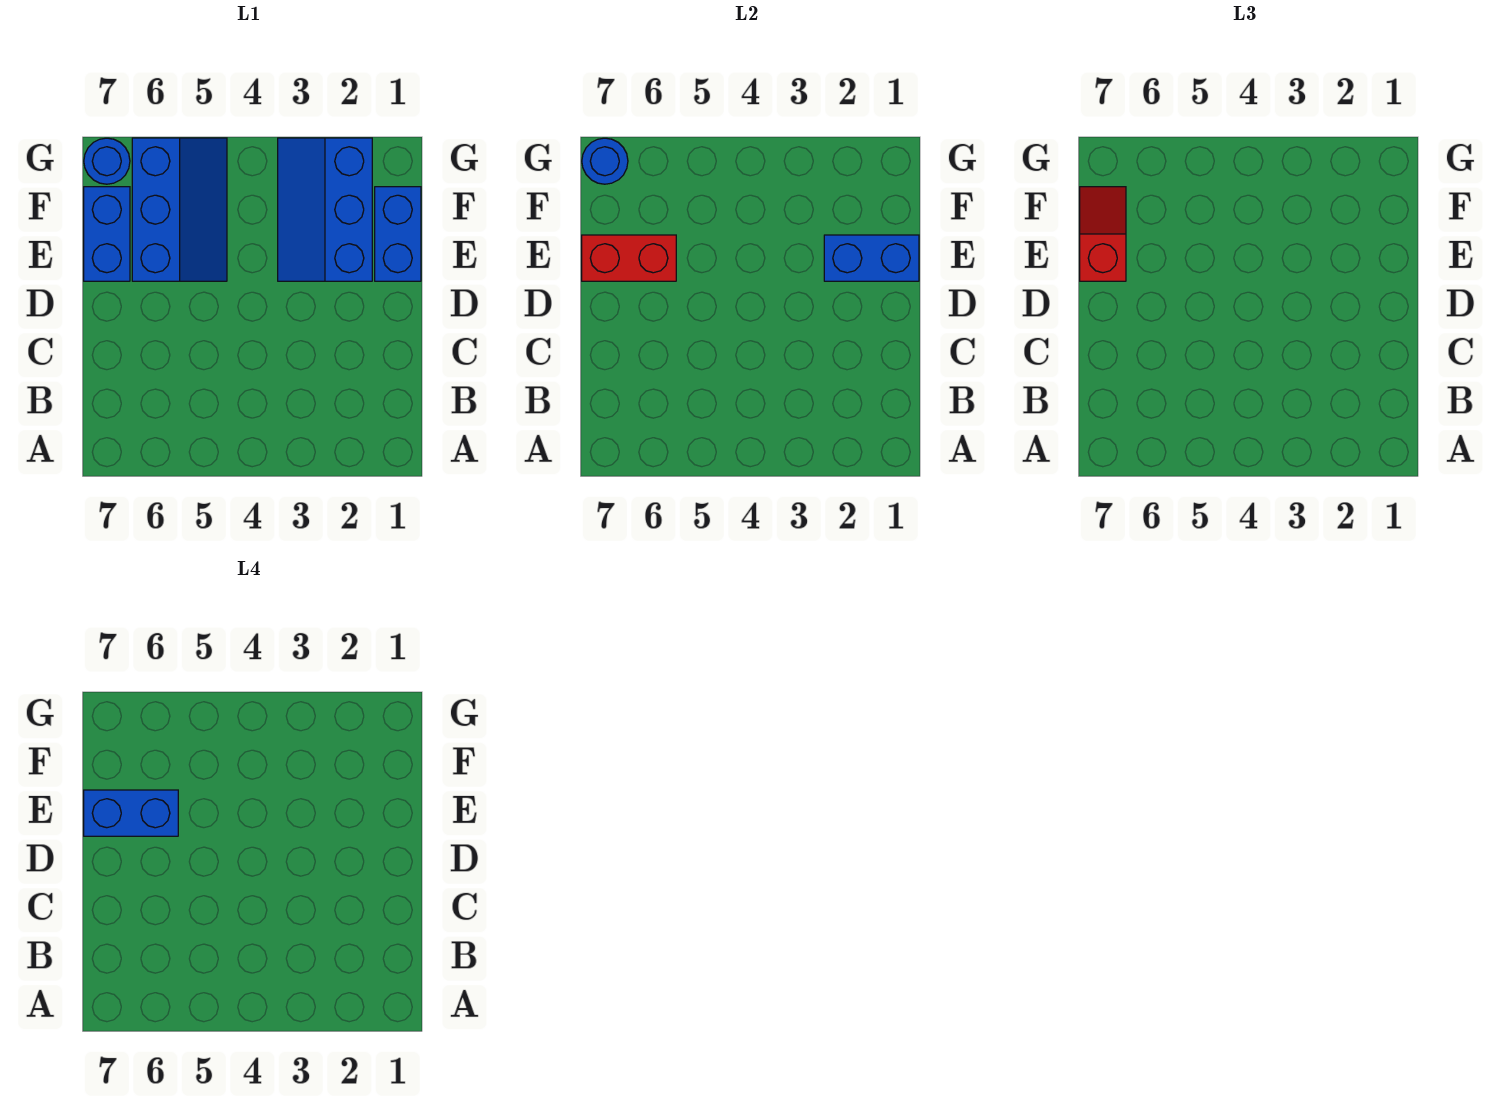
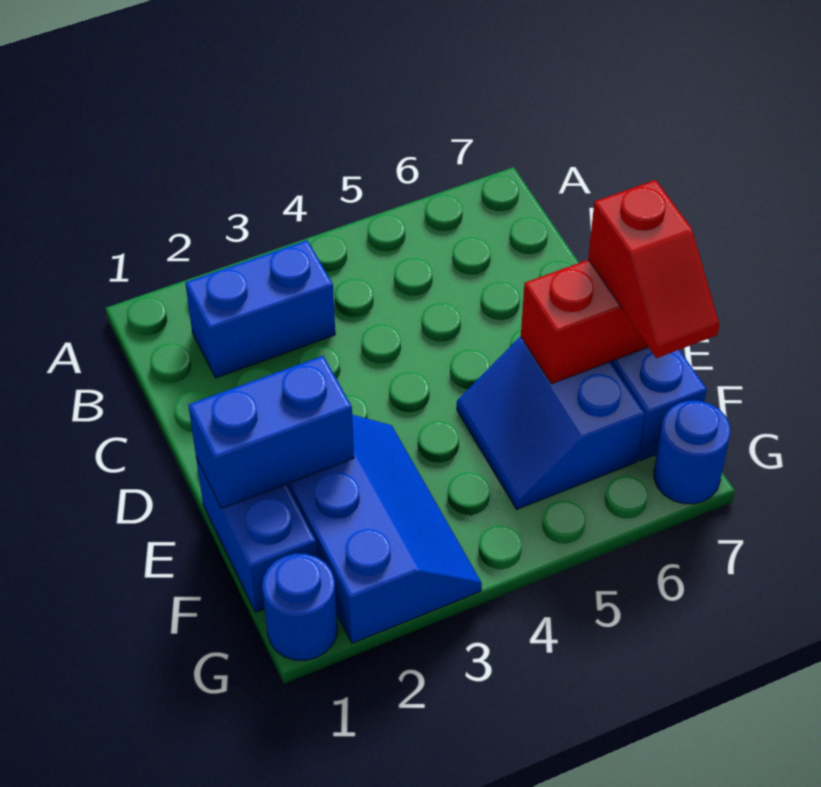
blue 2x3 slope [132,138,227,281] -> blue 2x2 slope [457,337,645,510]
blue 1x2 brick [84,790,178,836] -> blue 1x2 brick moved to [185,240,335,378]
blue 1x1 round brick [582,138,628,184] -> blue 1x1 round brick moved to [262,553,337,661]

